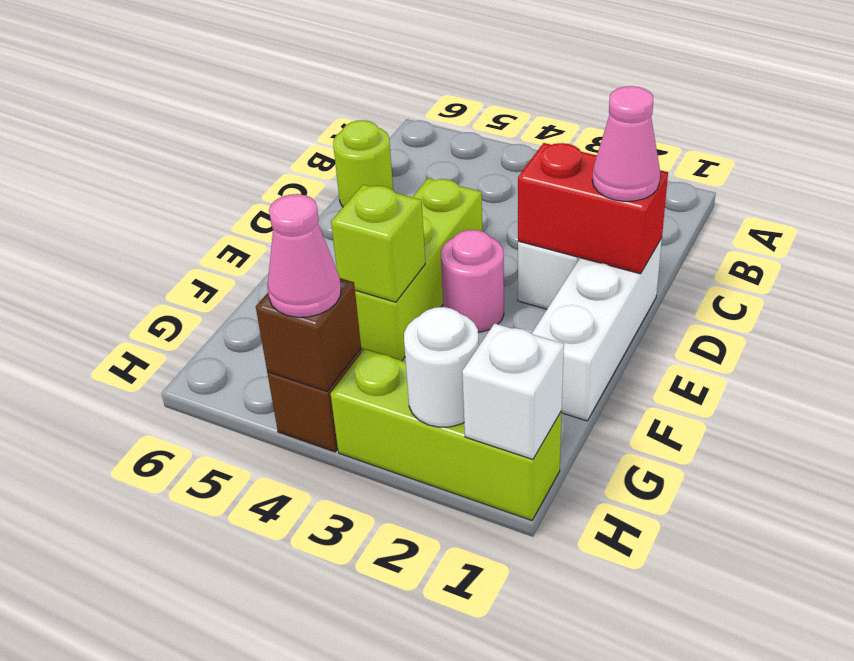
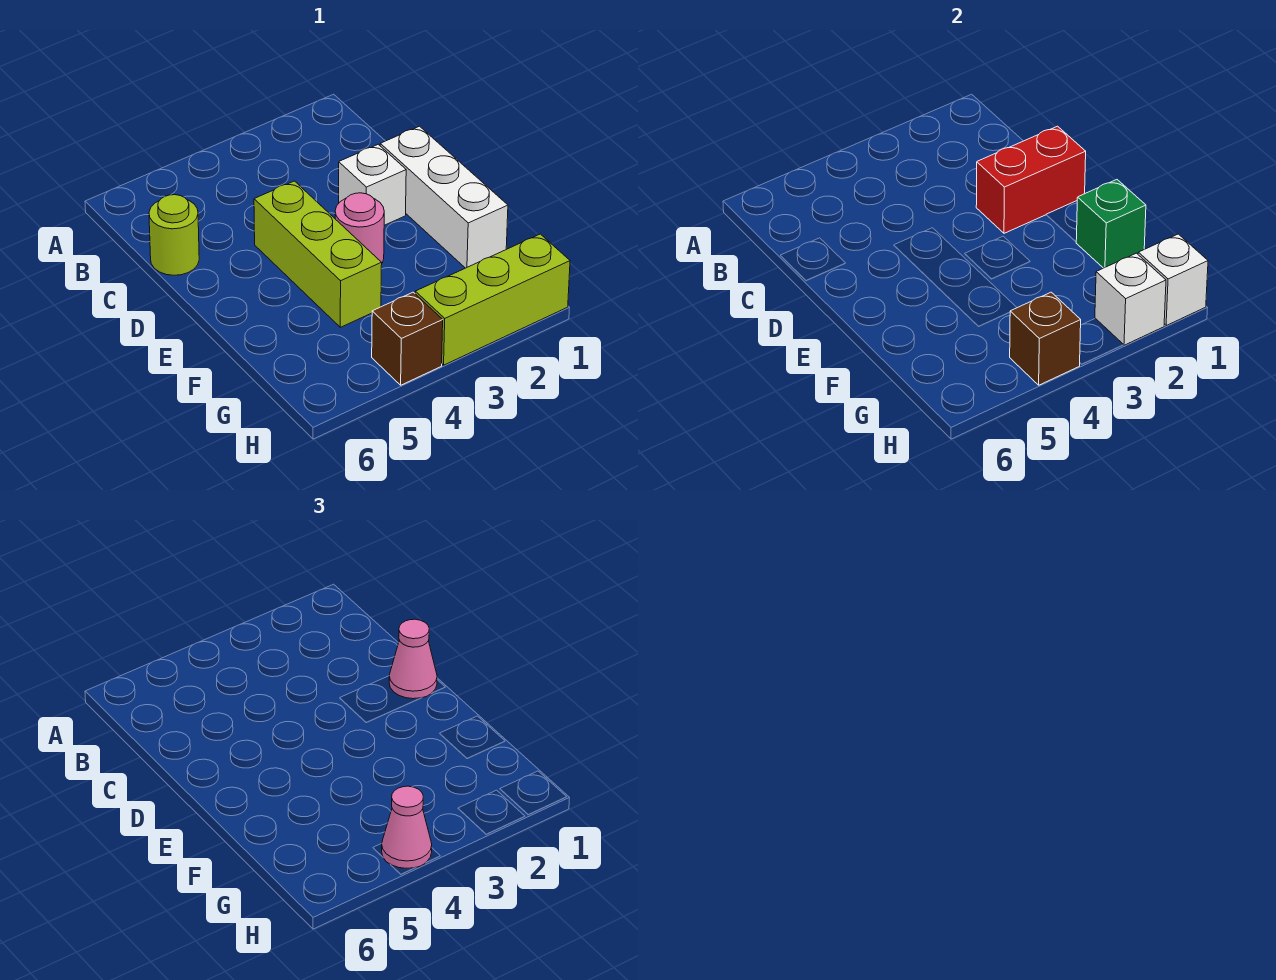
none -> green 1x1 brick [1076,180,1146,268]
lime 1x1 brick [331,185,425,302] -> none
white 1x1 round brick [404,307,479,427] -> white 1x1 brick [1095,253,1166,345]

